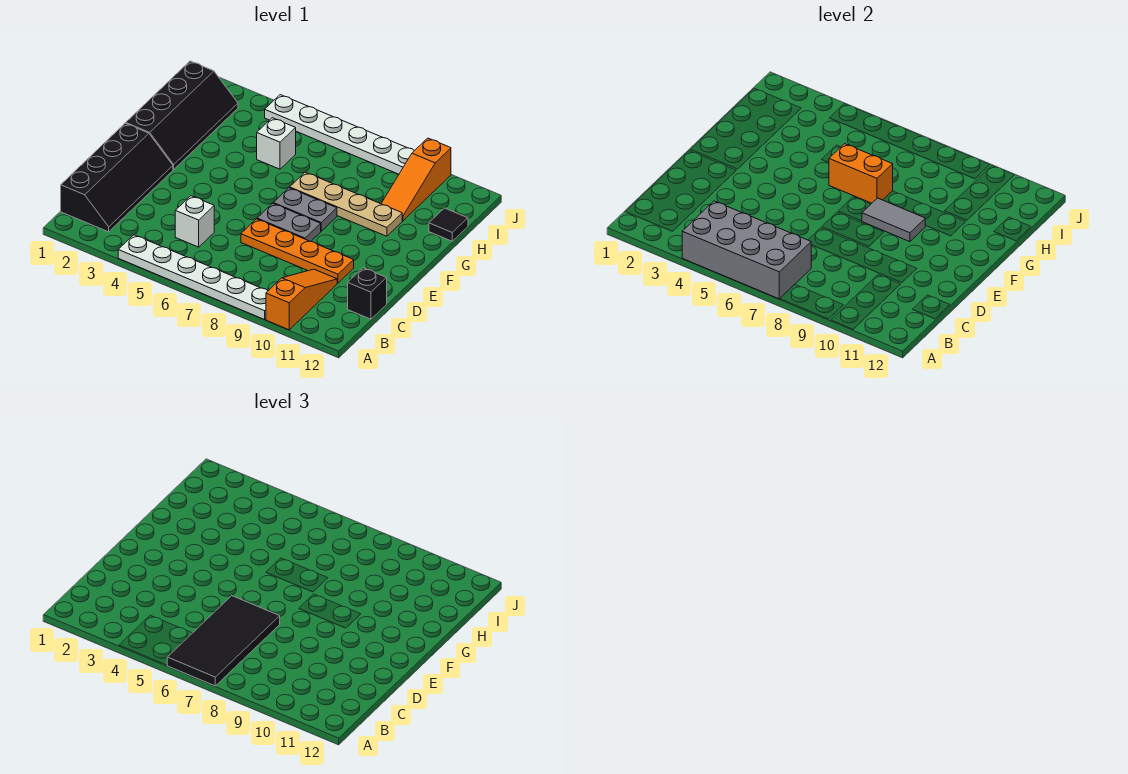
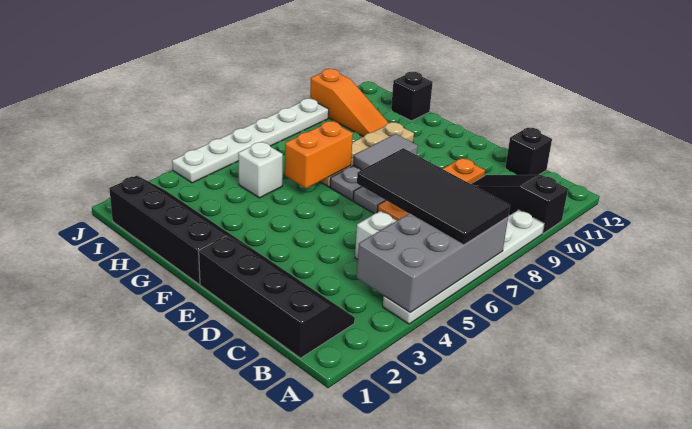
orange 1x3 slope [266,269,337,330] -> black 1x3 slope [472,175,568,233]
black 1x1 tile [429,208,468,241] -> black 1x1 brick [391,72,433,121]

